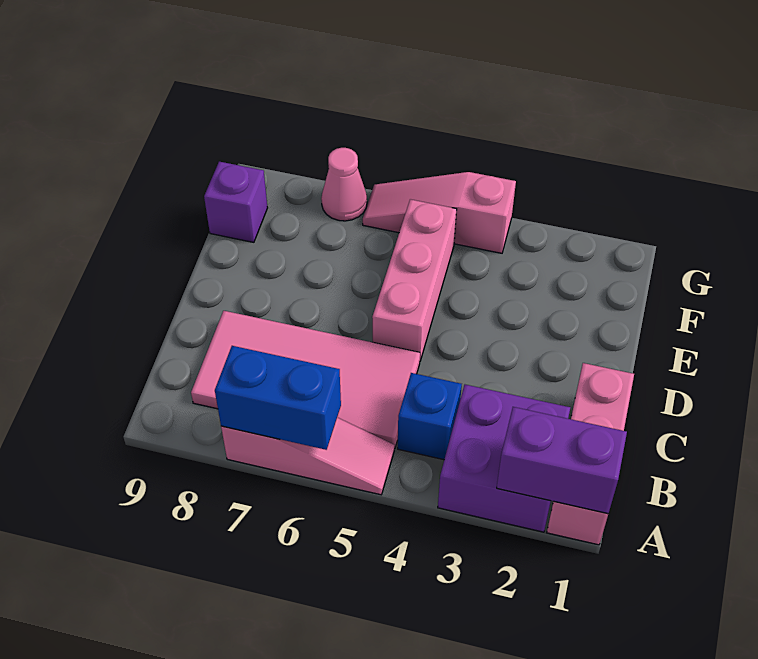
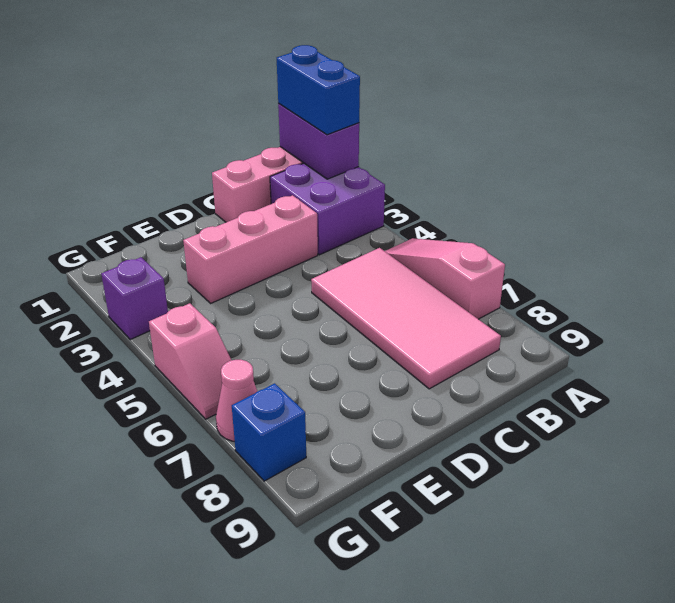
blue 1x2 brick [215,346,341,450] -> blue 1x2 brick moved to [277,45,360,135]
blue 1x1 brick [398,373,462,460] -> blue 1x1 brick moved to [232,383,306,481]
pink 1x3 brick [372,199,457,361] -> pink 1x3 brick moved to [183,195,318,303]
purple 1x1 brick [204,162,268,242] -> purple 1x1 brick moved to [101,257,168,339]
pink 1x3 slope [363,172,516,253] -> pink 1x2 slope [149,303,231,419]

